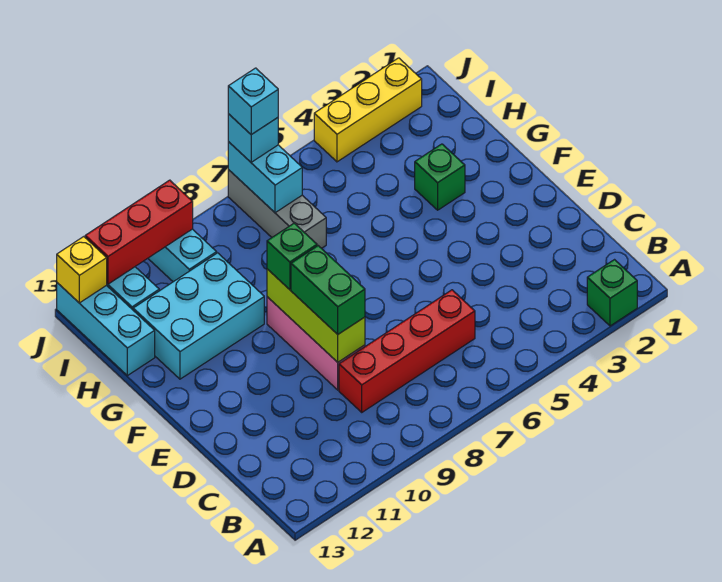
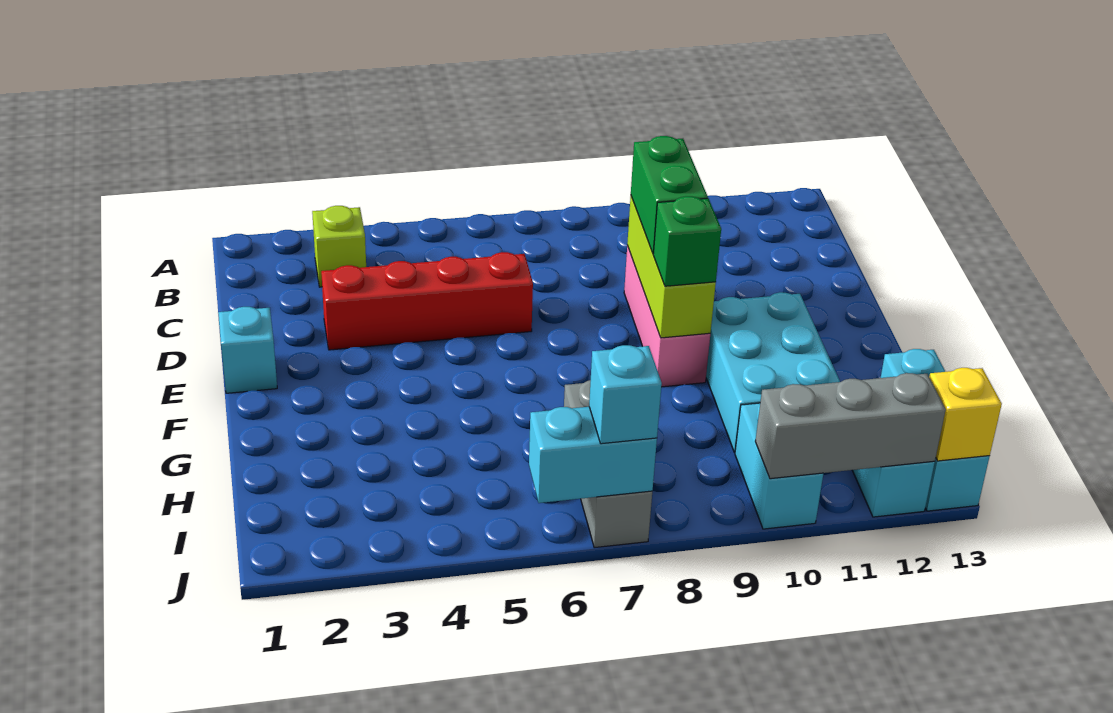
green 1x1 brick [587,260,637,326] -> none
none -> lime 1x1 brick [312,206,366,287]
red 1x4 brick [339,290,475,412] -> red 1x4 brick moved to [321,252,533,350]
green 1x1 brick [415,144,465,210] -> none
cyan 2x3 brick [133,253,264,379] -> cyan 2x3 brick turned to [706,292,840,453]
cyan 1x2 brick [228,142,302,213] -> cyan 1x2 brick turned to [529,407,657,503]
yellow 1x3 brick [314,58,422,162] -> none
cyan 1x1 brick [228,68,278,135] -> cyan 1x1 brick moved to [218,307,277,393]
red 1x3 brick [85,180,193,284] -> grey 1x3 brick [755,373,946,479]

